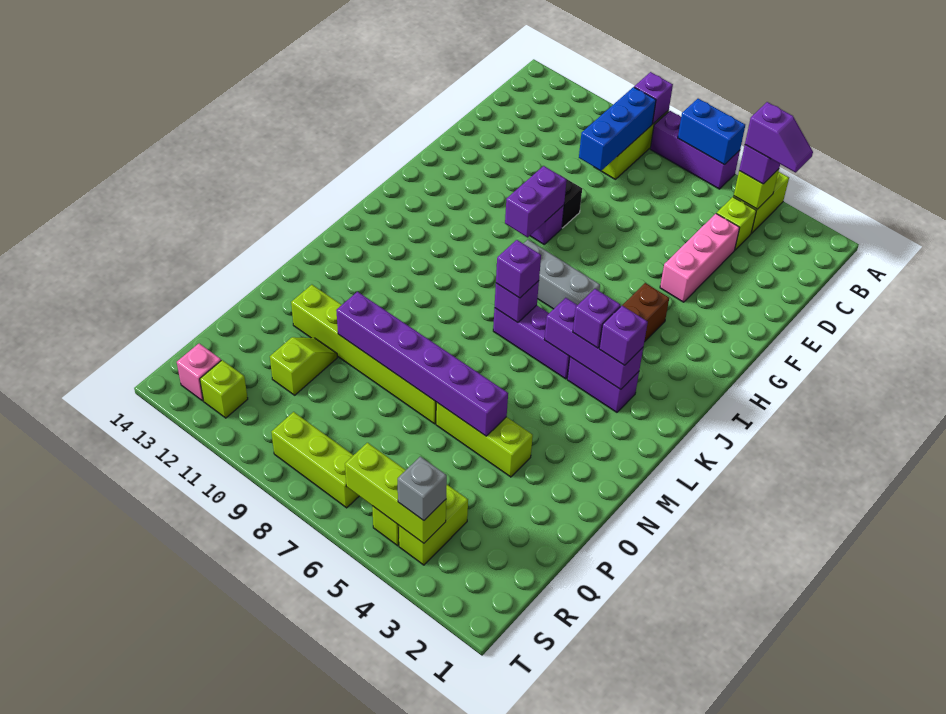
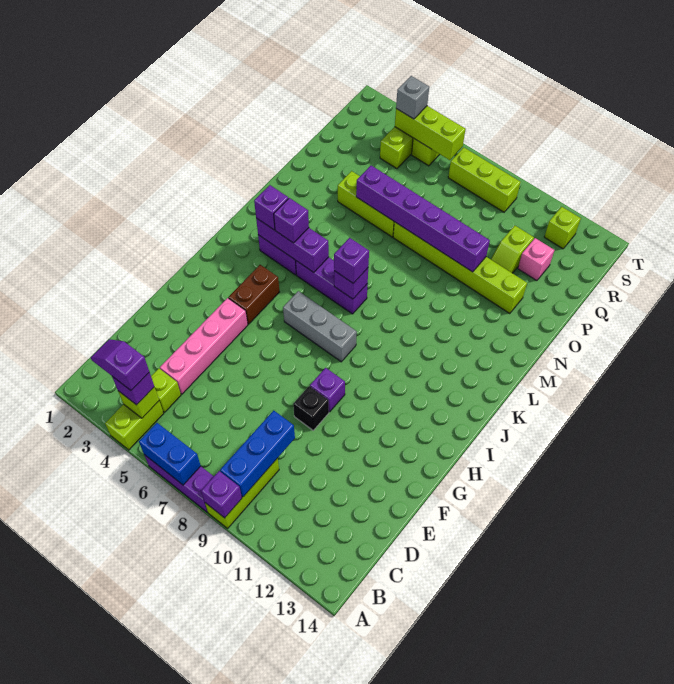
pink 1x3 brick [660,214,740,302] -> pink 1x4 brick [160,298,248,394]
purple 1x2 brick [505,166,567,237] -> none
pink 1x1 brick [177,344,221,401] -> pink 1x1 brick moved to [518,238,554,281]

